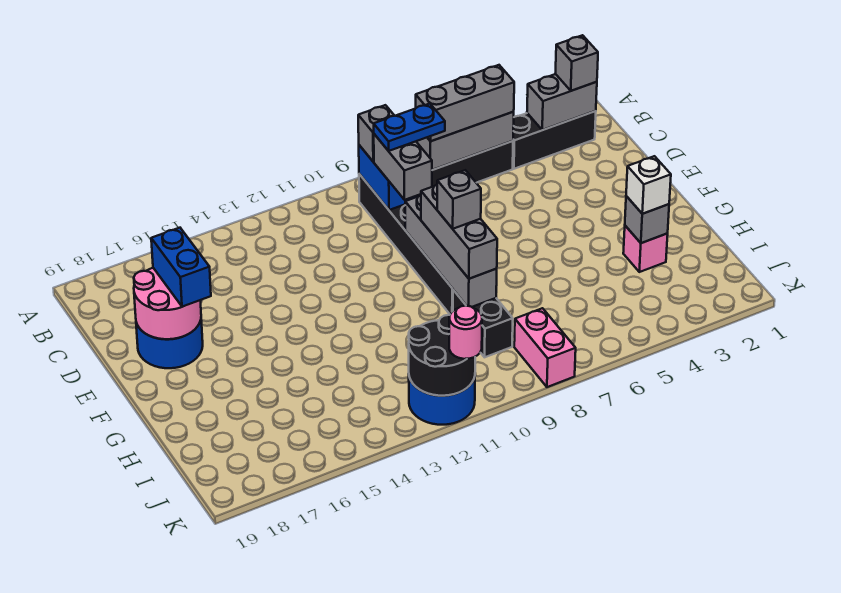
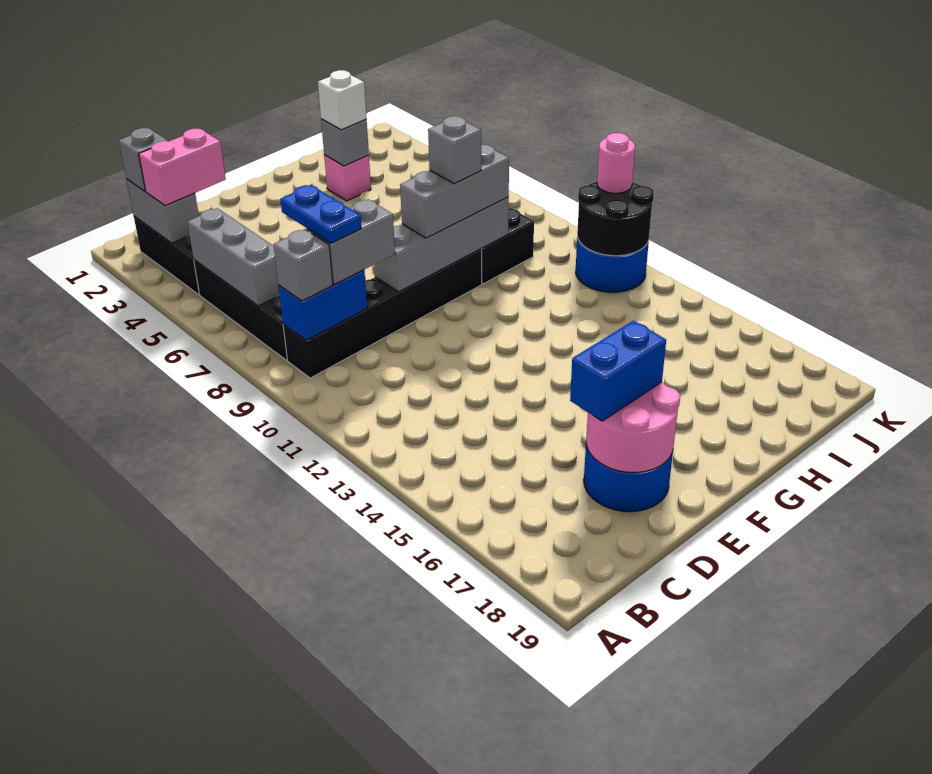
grey 1x3 brick [416,65,514,141] -> none
pink 1x2 brick [514,308,576,387] -> pink 1x2 brick moved to [139,129,226,206]

